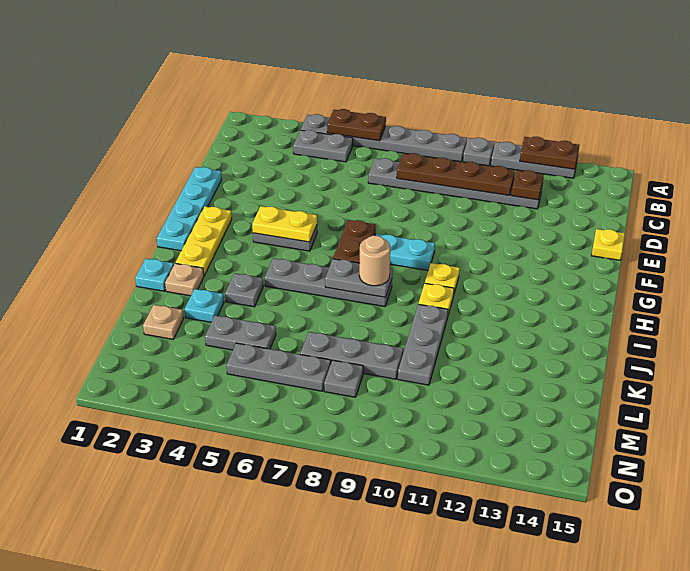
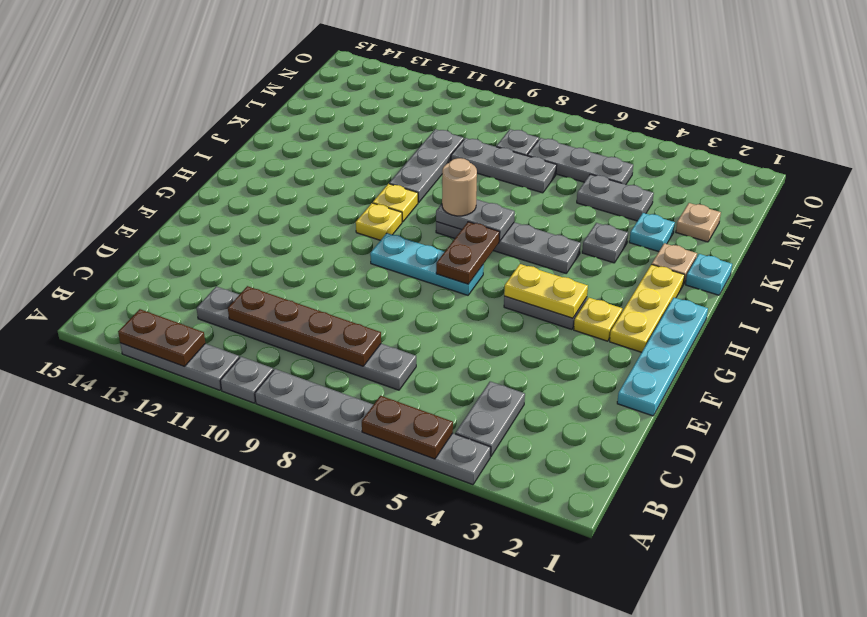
grey 1x2 plate [293,130,353,162] -> grey 1x2 plate turned to [455,381,525,456]
brown 1x1 plate [511,170,544,200] -> none
yellow 1x1 plate [592,229,625,260] -> yellow 1x1 plate moved to [574,298,622,341]

